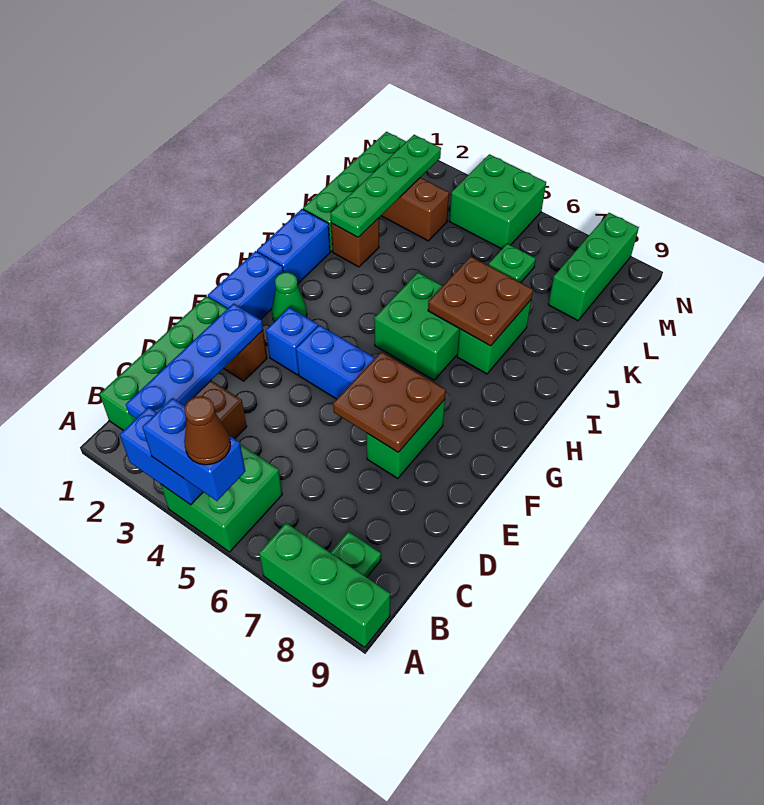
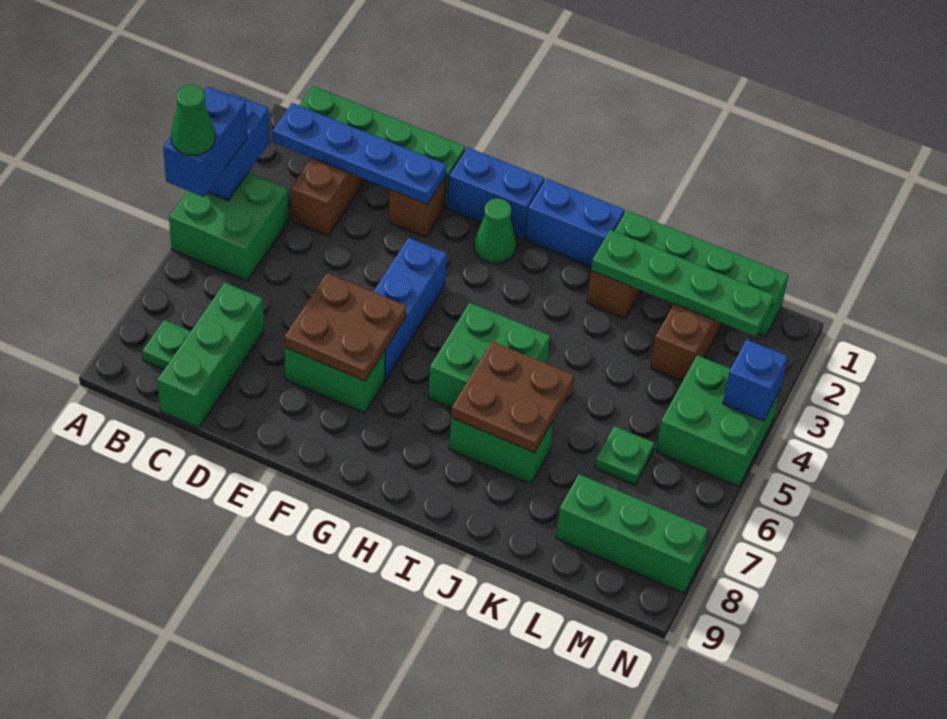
brown 1x1 cone [184,396,230,465] -> green 1x1 cone [171,85,215,155]
green 1x3 brick [259,523,390,648] -> green 1x3 brick moved to [157,283,264,428]
blue 1x1 brick [266,307,318,375] -> blue 1x1 brick moved to [723,340,788,421]

